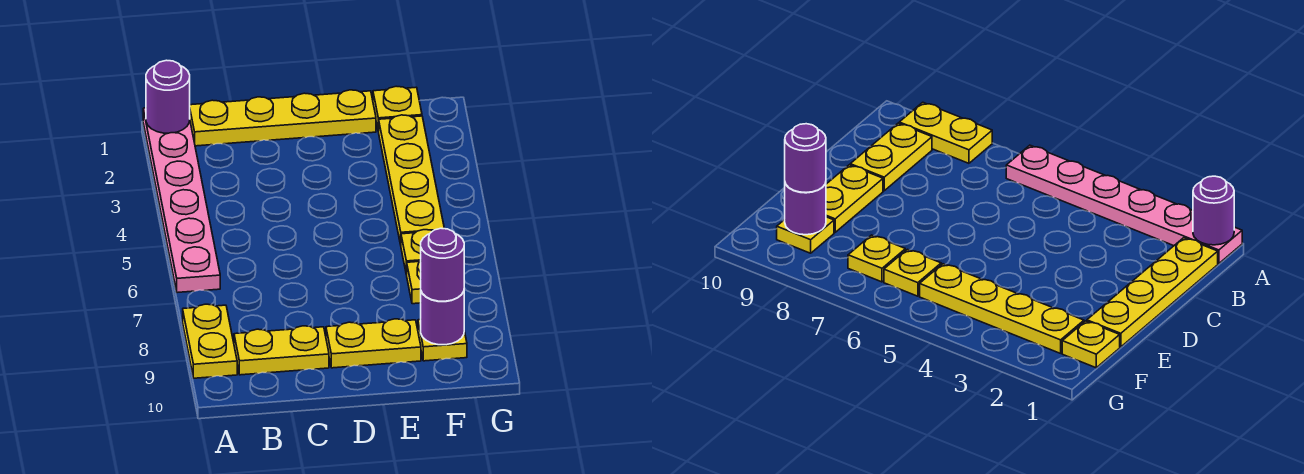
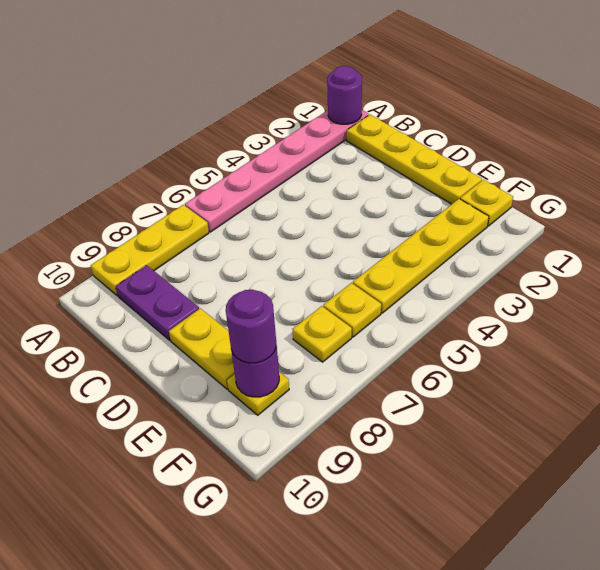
yellow 1x2 plate [183,304,237,378] -> yellow 1x3 plate [91,205,209,296]
yellow 1x2 plate [234,326,329,375] -> purple 1x2 plate [116,265,199,340]

